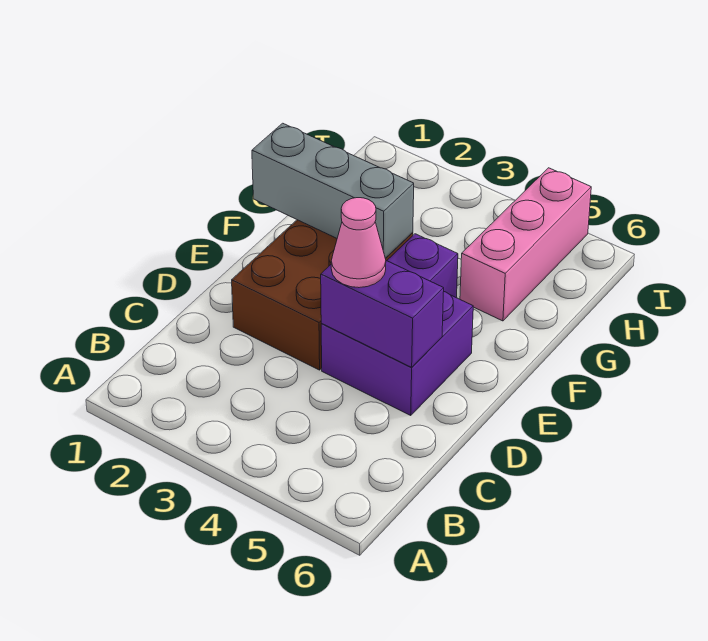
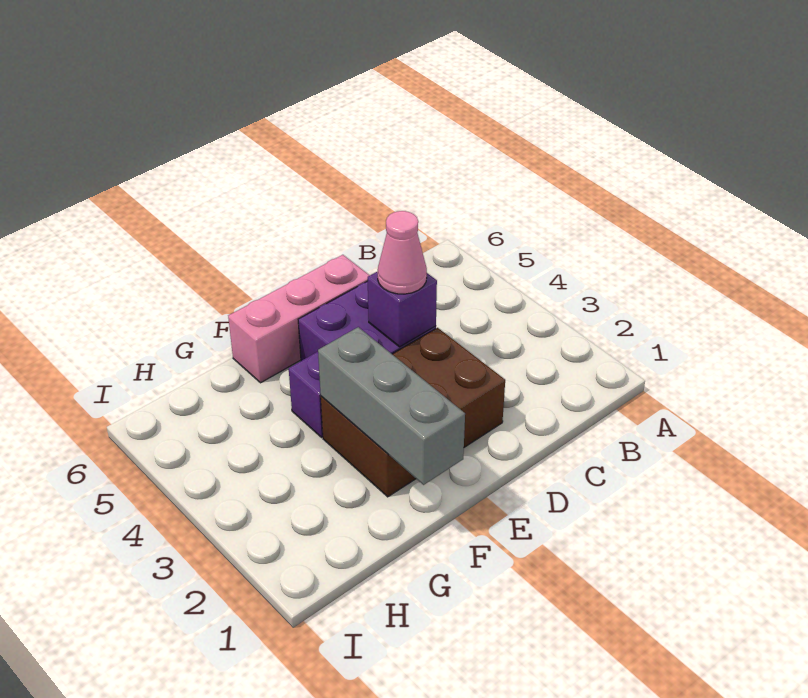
purple 1x2 brick [321,261,444,367] -> purple 1x1 brick [368,272,437,347]
pink 1x3 brick [460,168,591,321] -> pink 1x3 brick moved to [228,255,370,383]

